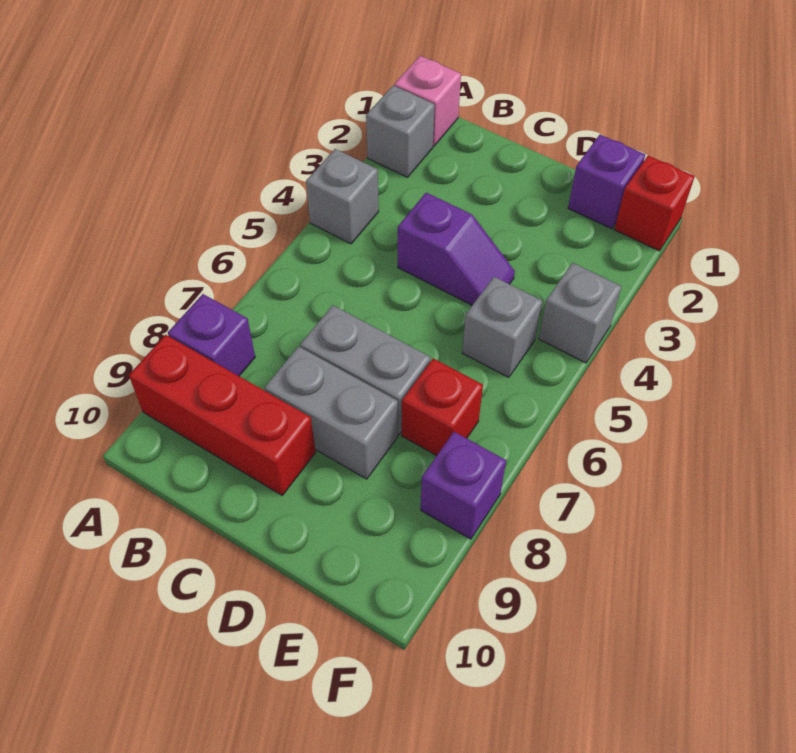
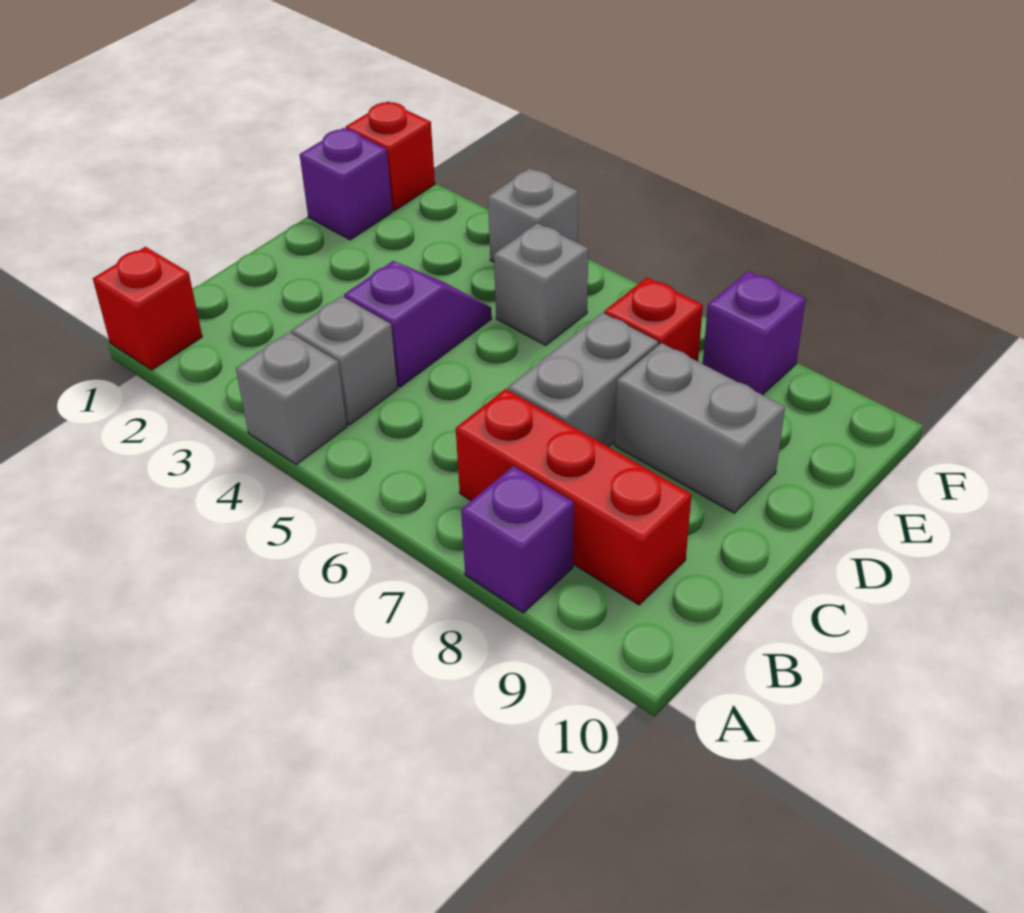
pink 1x1 brick [394,56,461,146] -> red 1x1 brick [93,247,202,370]
grey 1x1 brick [366,86,435,177] -> grey 1x1 brick moved to [291,296,397,425]
red 1x3 brick [129,335,316,495] -> red 1x3 brick turned to [456,389,691,605]
grey 1x2 brick [265,346,398,479] -> grey 1x2 brick turned to [615,343,785,513]

